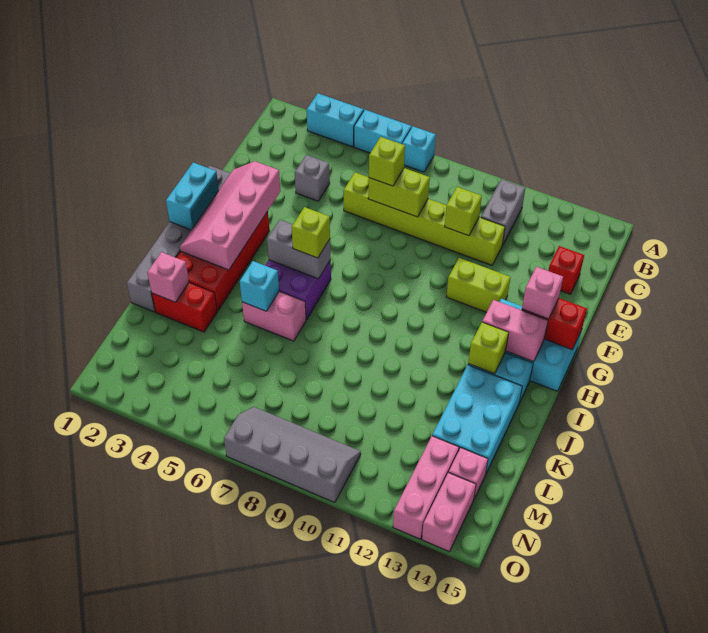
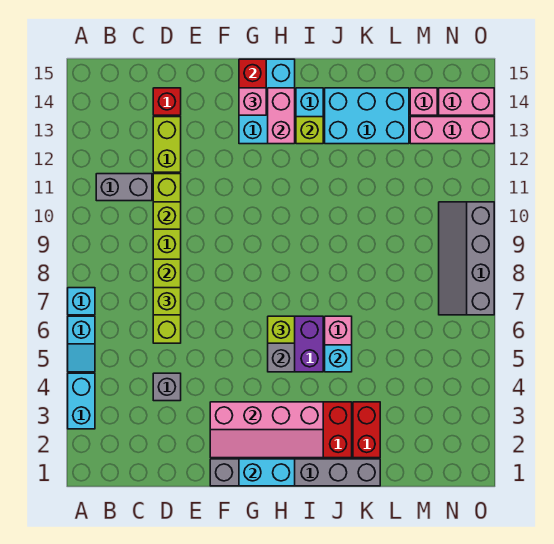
cyan 1x2 brick [354,110,411,153] -> cyan 1x2 slope [68,316,95,372]
lime 1x2 brick [446,258,510,312] -> lime 1x2 brick moved to [153,117,181,172]
pink 1x1 brick [147,252,189,302] -> none

